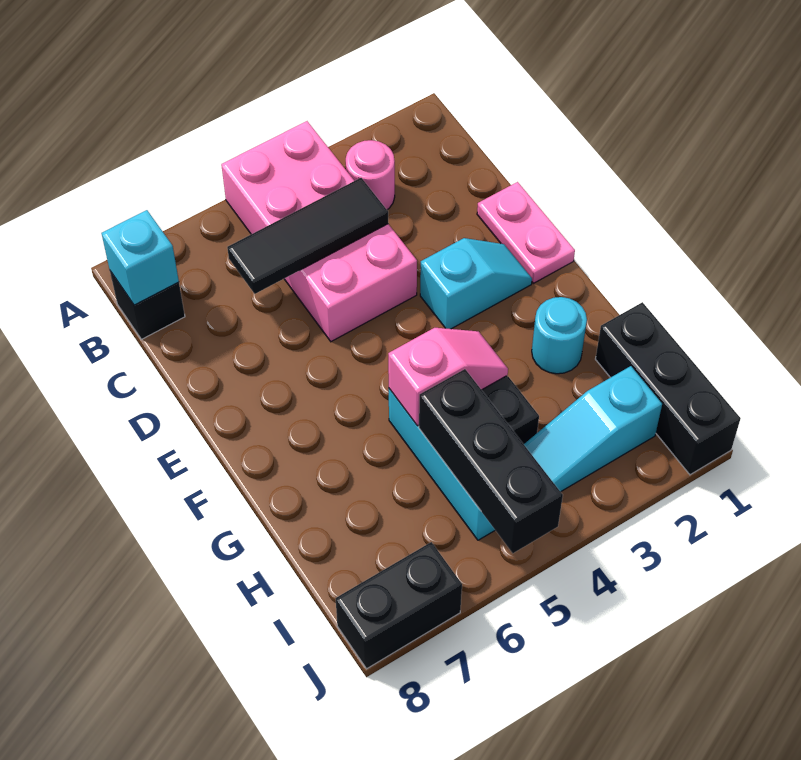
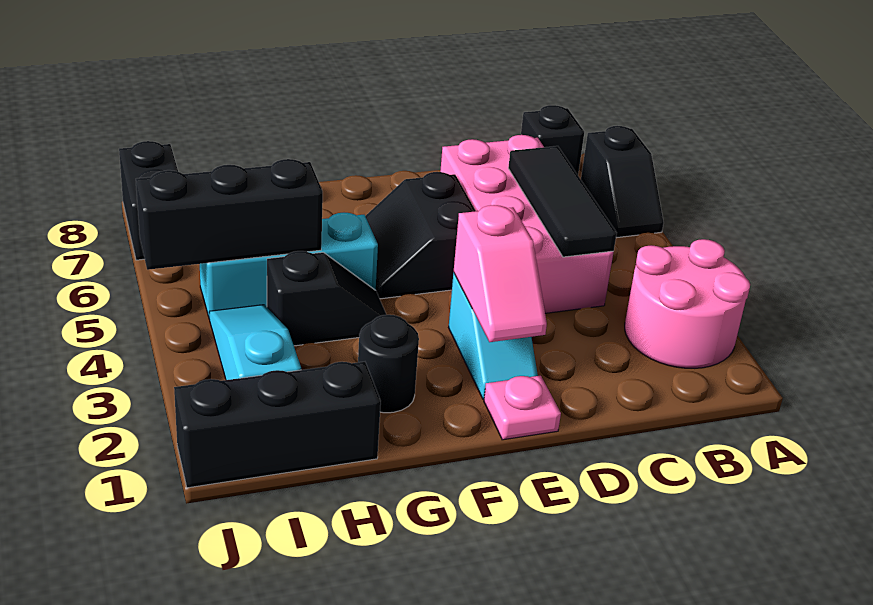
pink 2x4 brick [221,121,417,342] -> pink 2x4 brick turned to [440,135,613,313]
none -> black 1x2 slope [581,126,664,237]
pink 1x1 round brick [346,140,395,210] -> pink 2x2 round brick [625,239,750,368]
cyan 1x1 brick [101,210,179,305] -> none
pink 1x2 plate [477,182,575,283] -> pink 1x1 plate [484,376,561,440]
none -> black 2x2 slope [365,172,476,299]
cyan 1x1 round brick [532,297,587,374] -> black 1x1 round brick [358,315,419,413]
pink 1x2 slope [388,328,508,426] -> pink 1x2 slope moved to [454,205,547,342]

